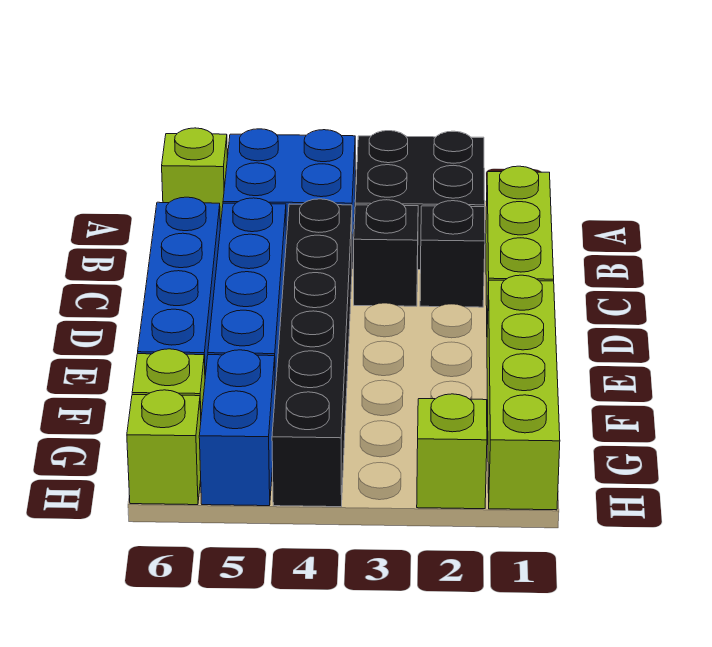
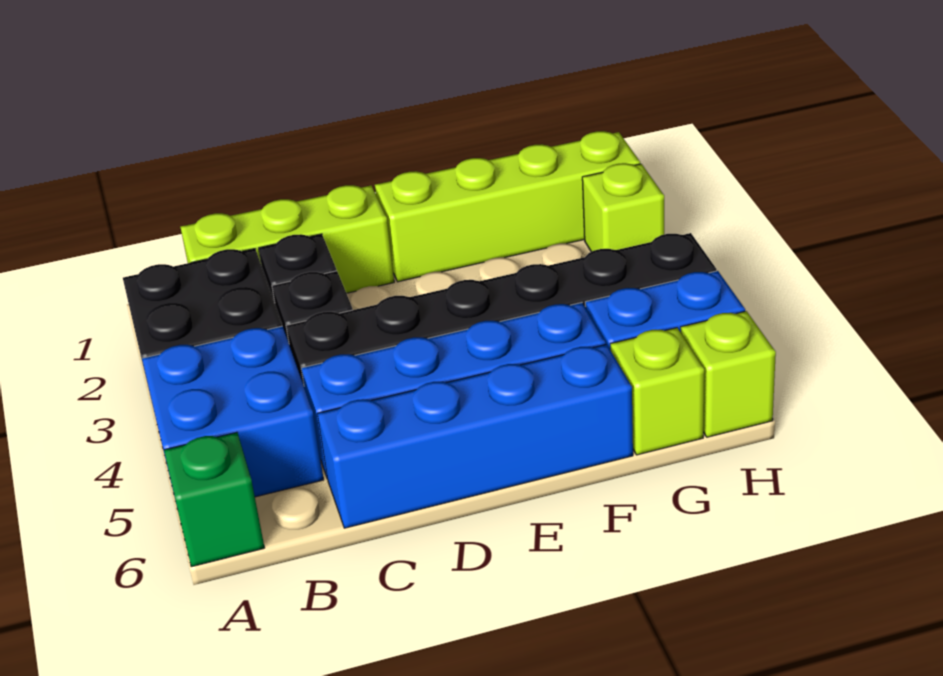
lime 1x1 brick [162,128,227,227] -> green 1x1 brick [164,432,265,567]

